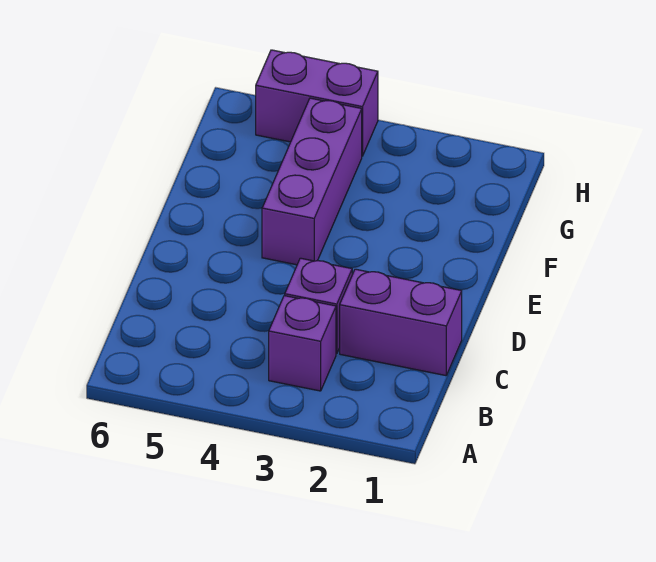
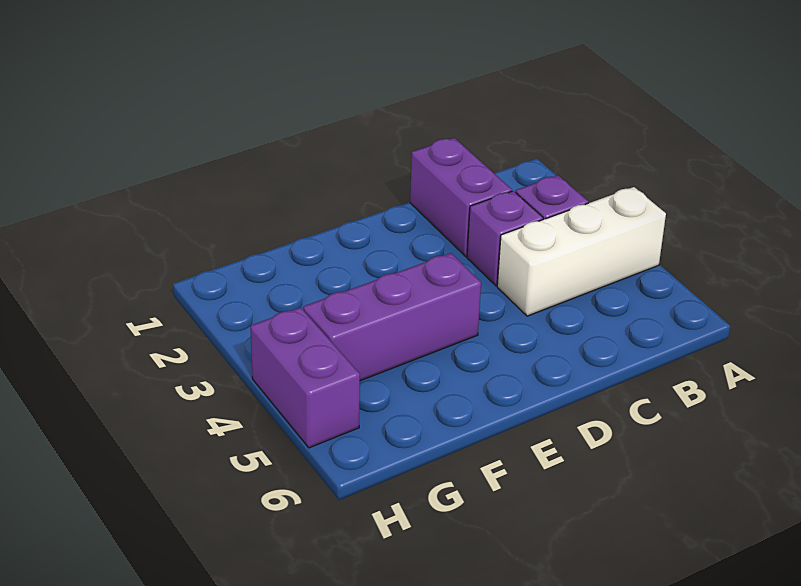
none -> white 1x3 brick [497,187,666,316]

